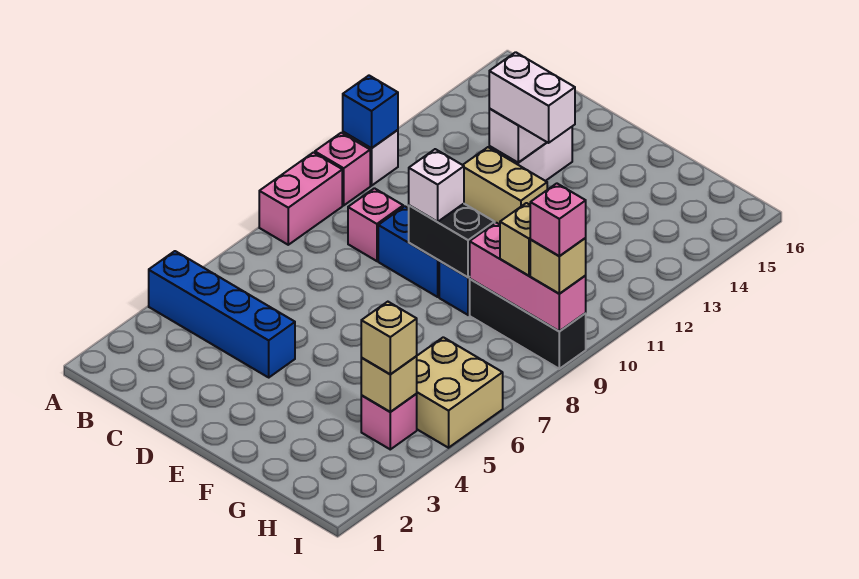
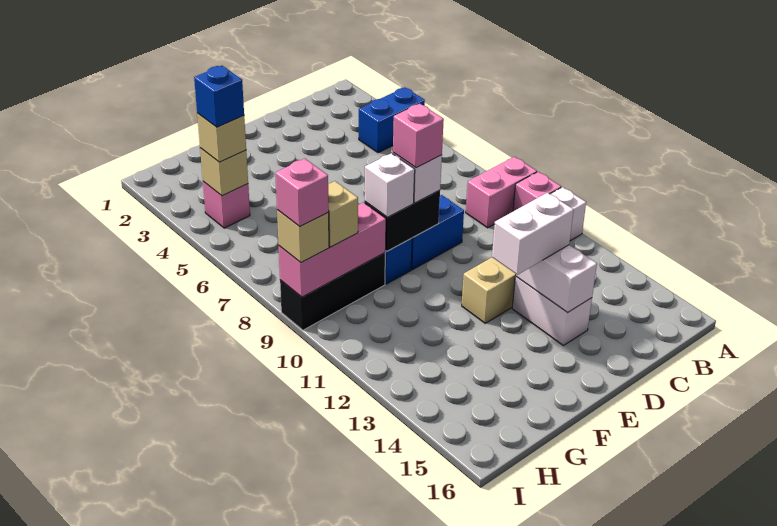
blue 1x4 brick [149,251,295,377] -> blue 1x2 brick [359,87,425,153]
pink 1x2 brick [259,152,342,245] -> pink 1x2 brick turned to [466,157,537,228]
blue 1x1 brick [343,76,398,148] -> blue 1x1 brick moved to [194,66,244,127]
pink 1x1 brick [348,188,403,261] -> pink 1x1 brick moved to [393,104,444,168]
none -> white 1x1 brick [365,153,415,217]
tan 2x2 brick [416,337,503,448] -> none

